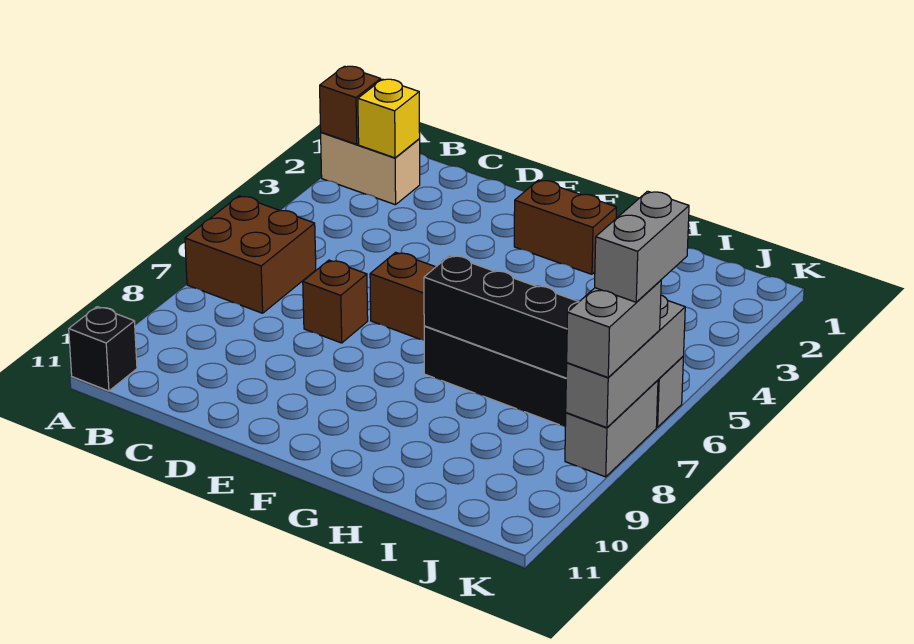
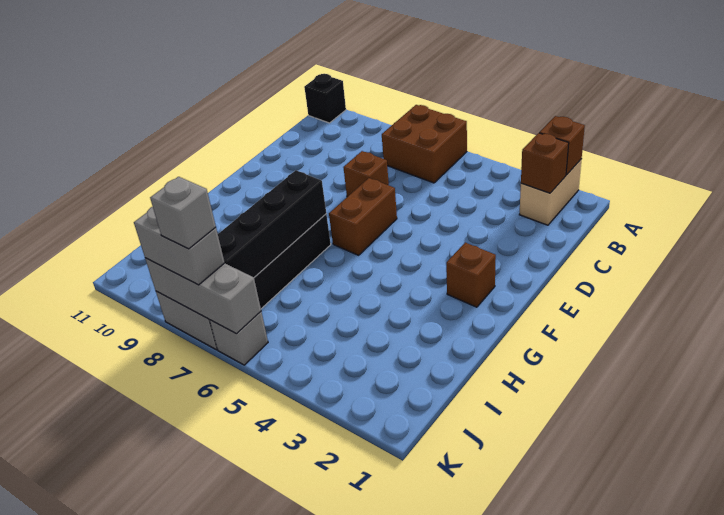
yellow 1x1 brick [358,79,420,158] -> brown 1x1 brick [521,133,569,193]
brown 1x2 brick [514,180,617,274] -> brown 1x1 brick [446,243,496,307]
grey 1x2 brick [595,191,689,302] -> grey 1x1 brick [150,177,216,249]

